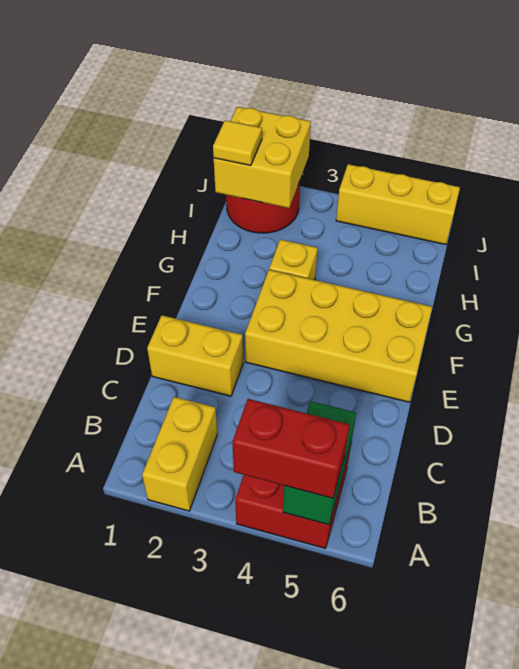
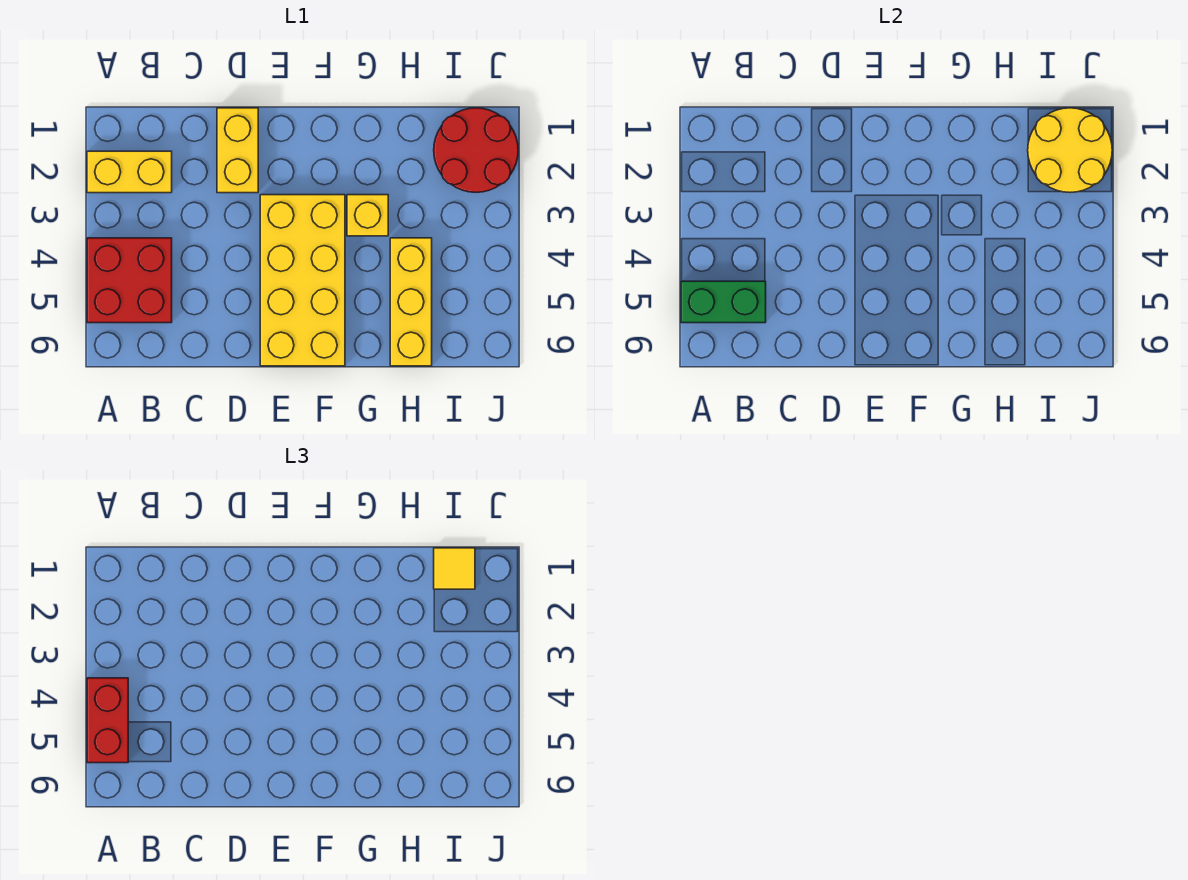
yellow 2x2 brick [214,107,311,208] -> yellow 2x2 round brick [1028,108,1112,192]
yellow 1x3 brick [336,164,460,245] -> yellow 1x3 brick moved to [390,238,432,366]

